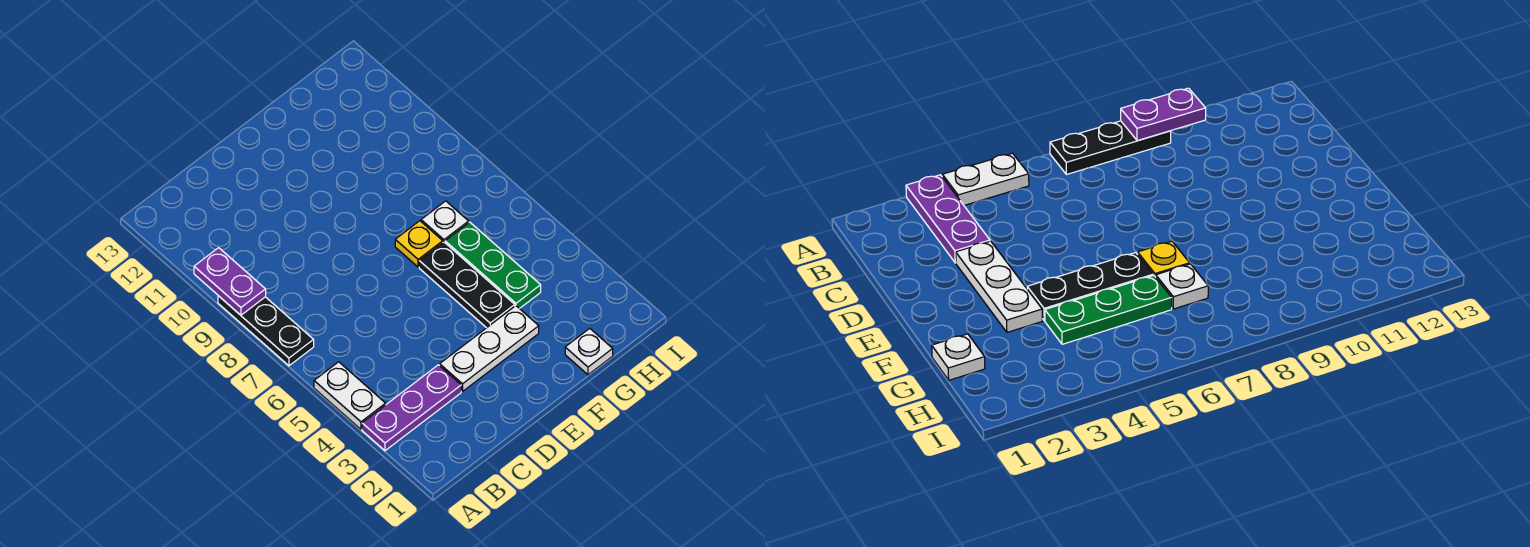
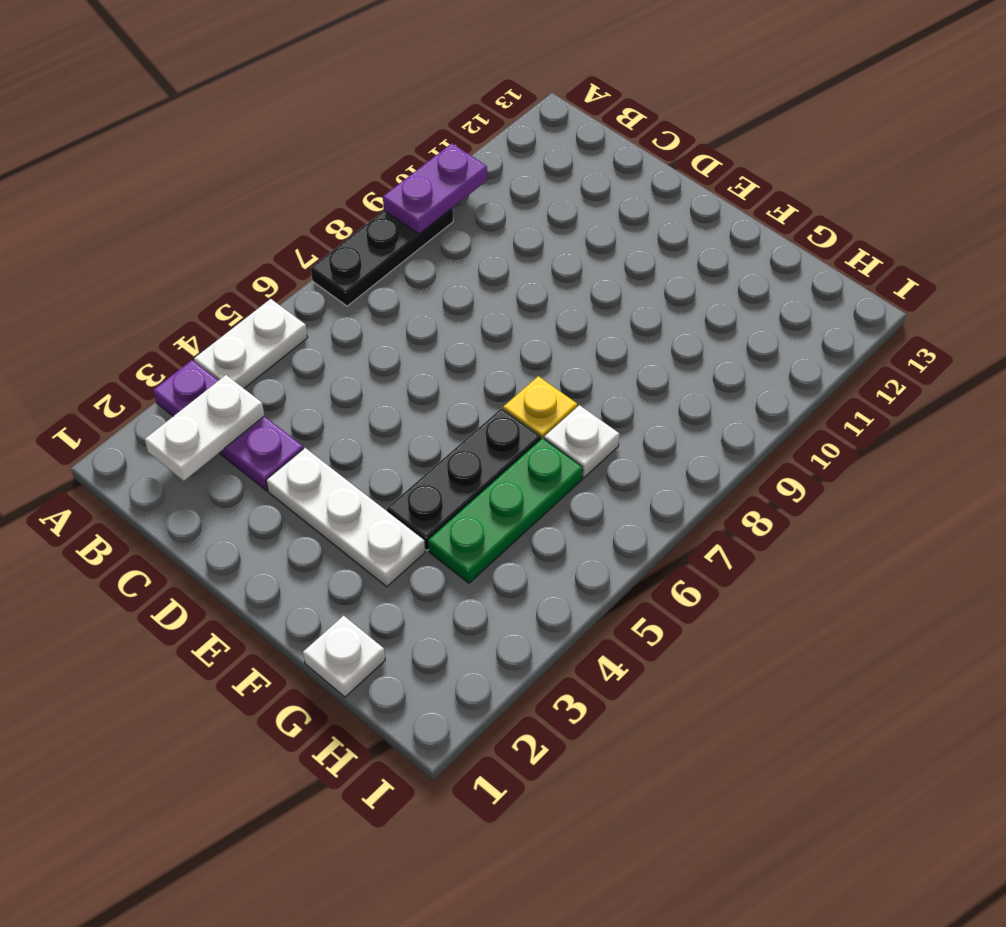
none -> white 1x2 plate [145,375,264,481]

